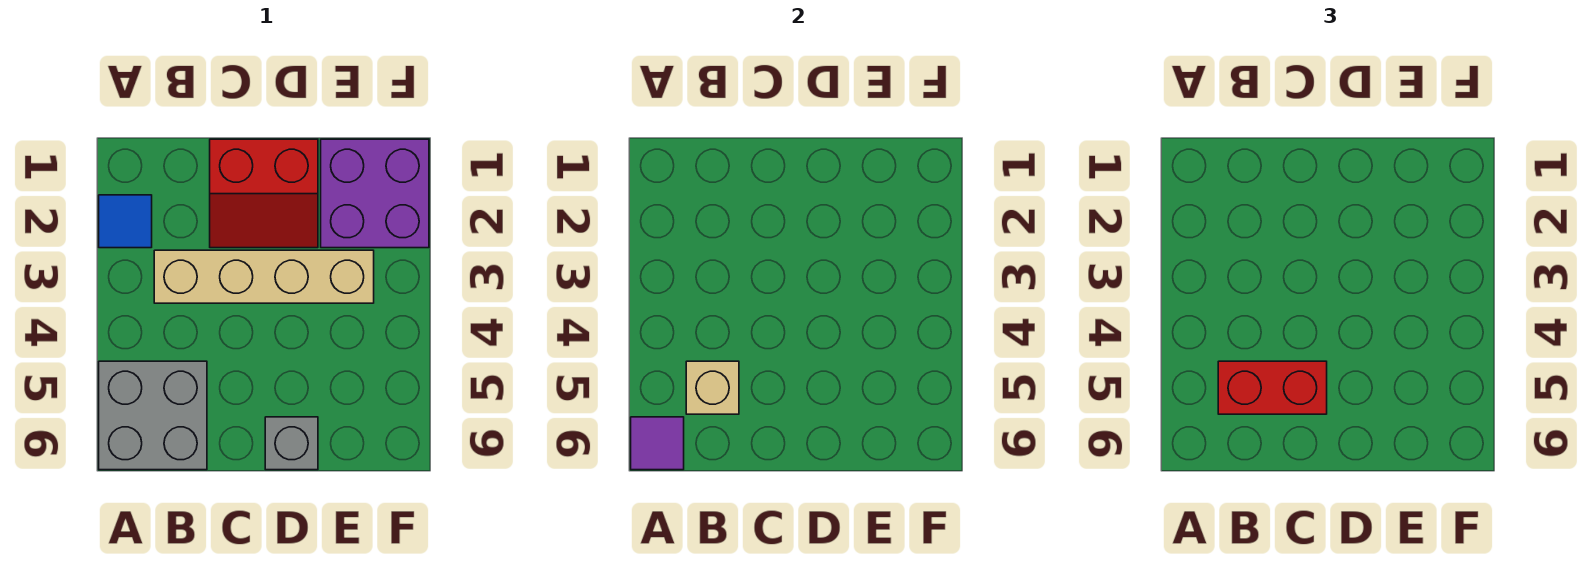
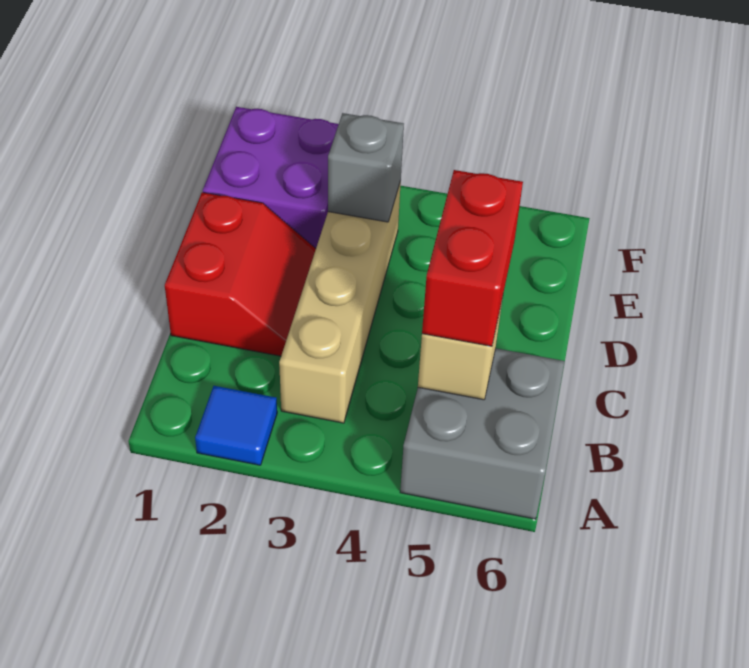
purple 1x1 tile [631,417,684,470] -> none
grey 1x1 brick [265,417,318,470] -> grey 1x1 brick moved to [328,113,404,222]

